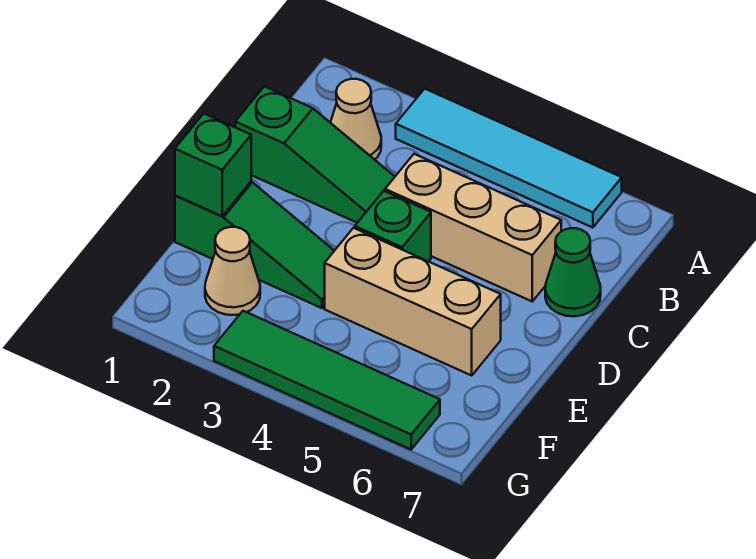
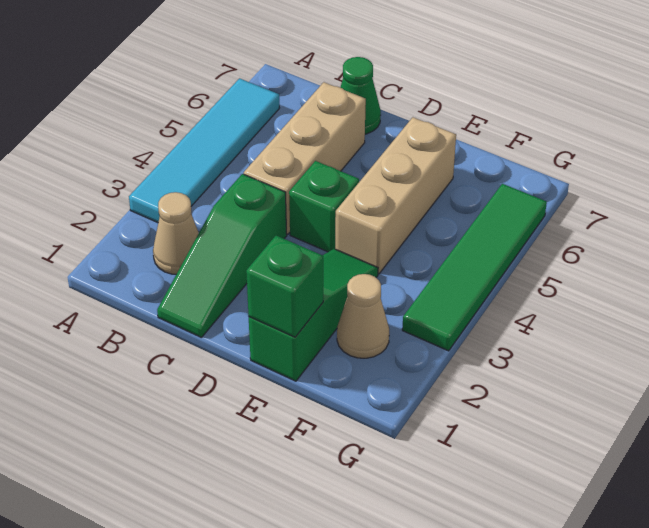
green 1x3 slope [235,86,395,223] -> green 1x3 slope turned to [157,174,287,338]

